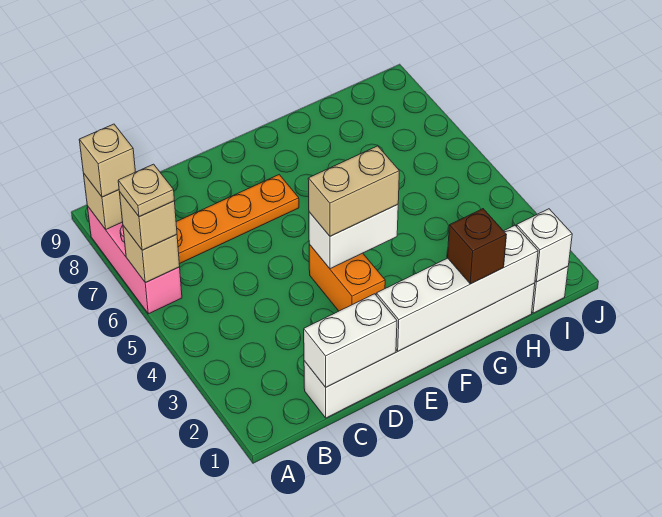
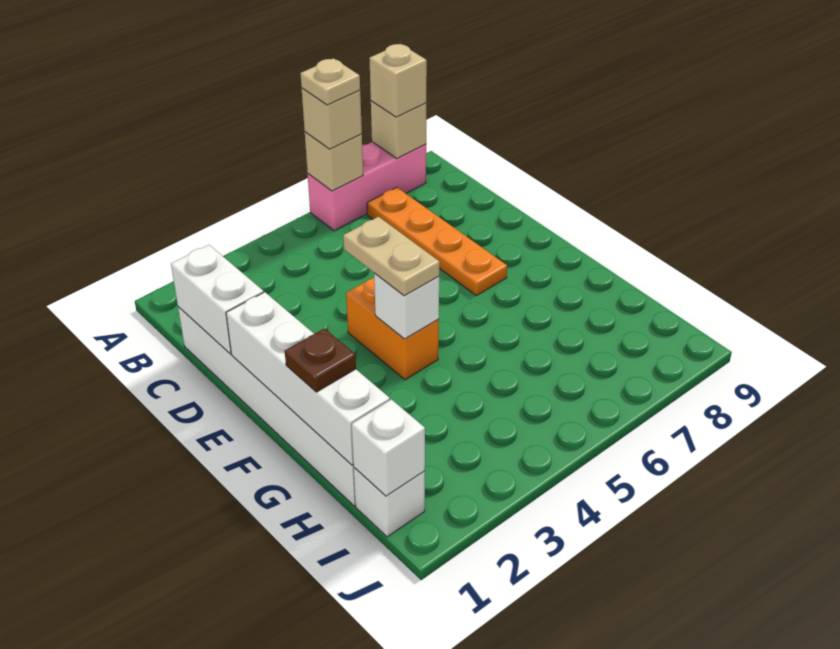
orange 1x2 brick [309,245,385,311] -> orange 1x2 brick turned to [346,278,439,380]
white 1x2 brick [309,205,398,269] -> white 1x1 brick [374,273,439,339]
tan 1x2 brick [308,146,399,236] -> tan 1x2 plate [343,217,440,296]
brown 1x1 brick [448,209,506,284] -> brown 1x1 plate [285,328,356,392]

